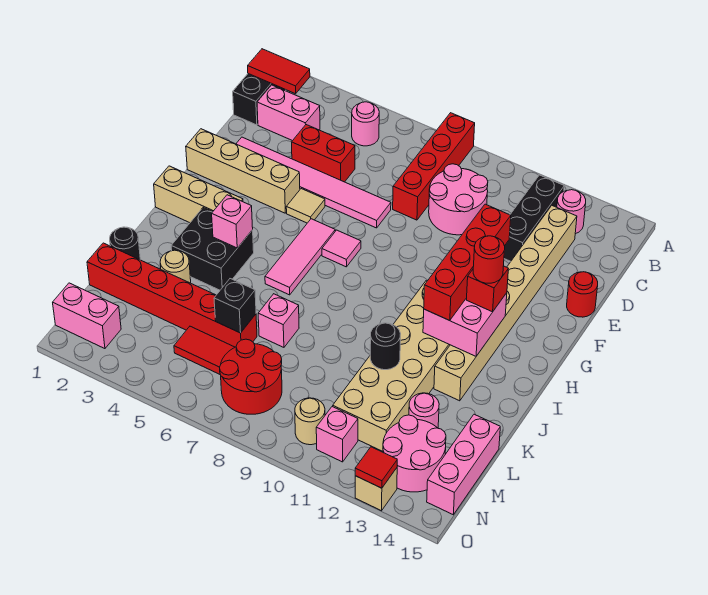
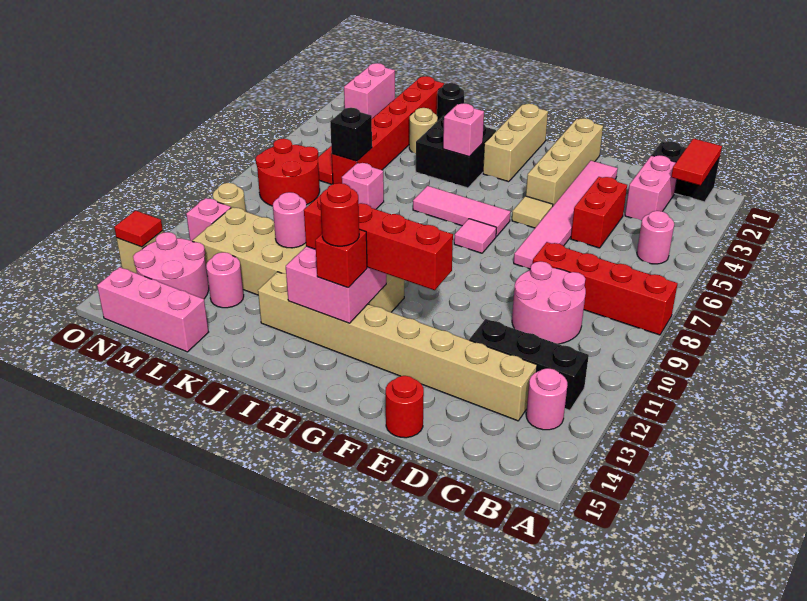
black 1x1 round brick [370,323,401,370] -> pink 1x1 round brick [273,192,306,248]

